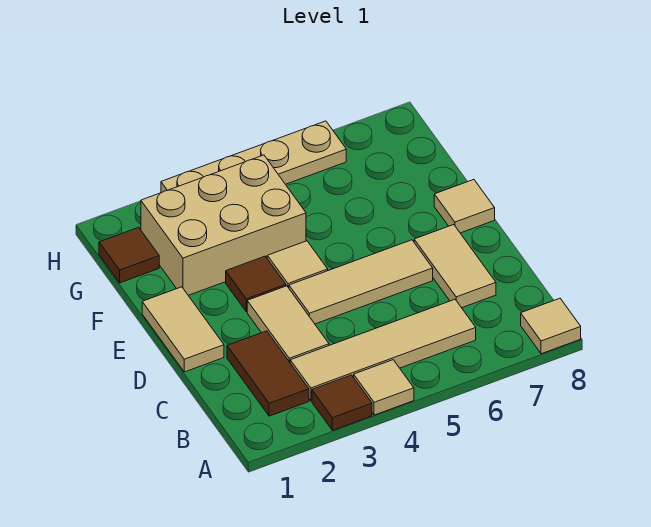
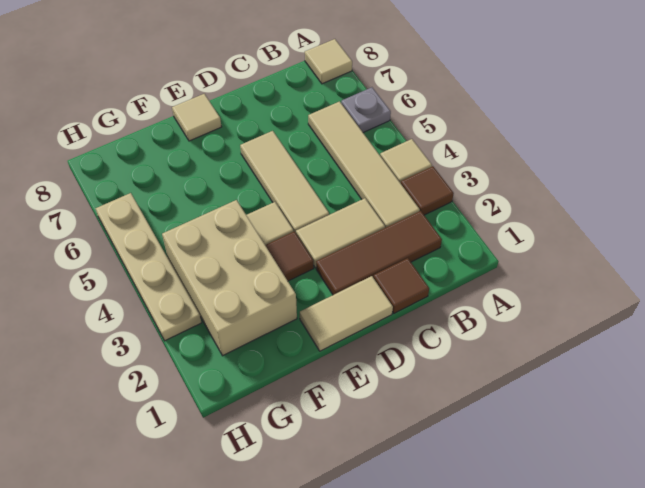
none -> grey 1x1 plate [341,87,391,133]
brown 1x2 tile [227,331,309,416] -> brown 1x3 tile [316,211,442,295]
tan 1x2 tile [414,225,496,308] -> none
brown 1x1 tile [99,227,159,283] -> brown 1x1 tile moved to [373,258,429,313]

